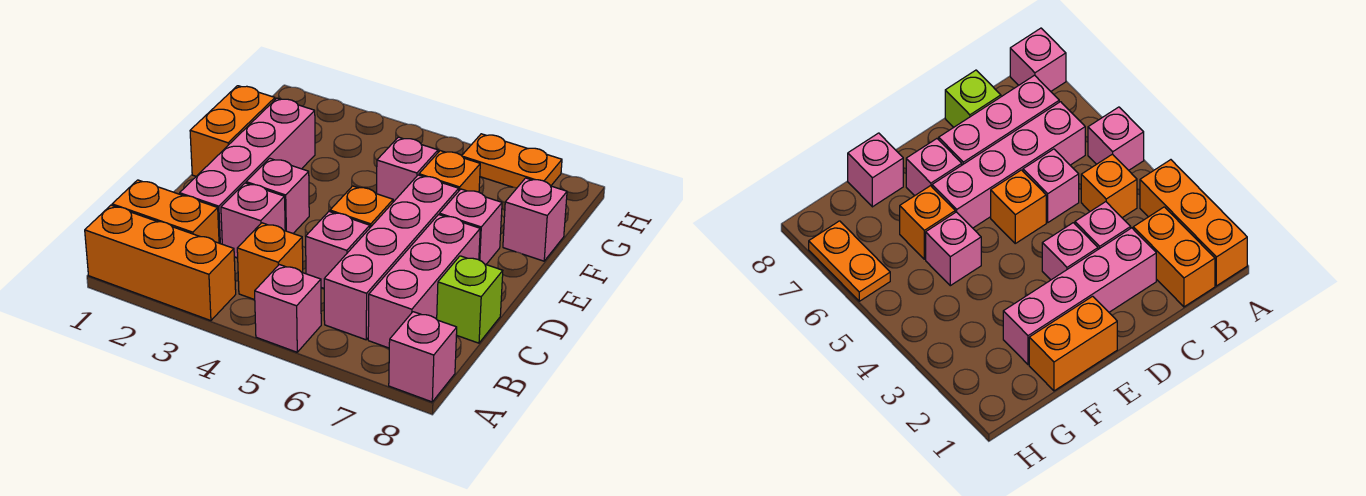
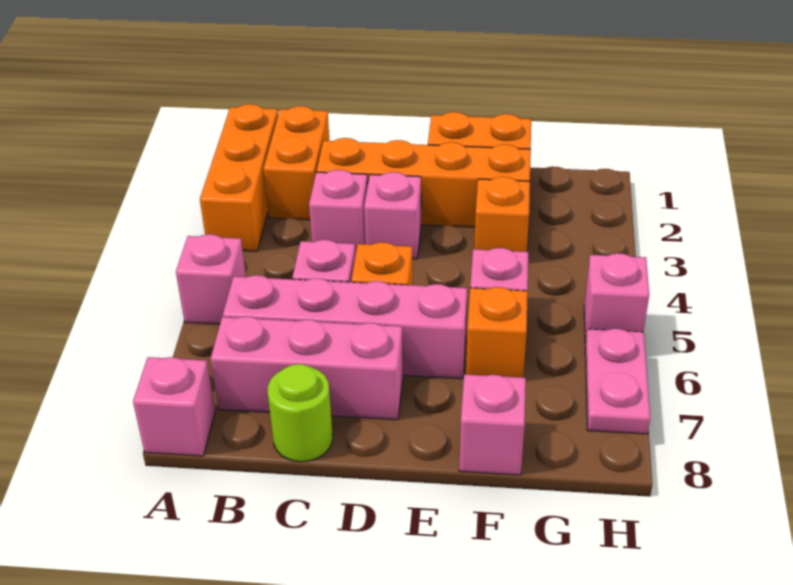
orange 1x1 brick [237,223,303,300] -> orange 1x1 brick moved to [474,177,530,252]
pink 1x4 brick [180,98,315,244] -> orange 1x4 brick [317,138,531,227]
lime 1x1 brick [437,256,503,343] -> lime 1x1 round brick [268,364,333,462]
pink 1x1 brick [440,189,502,264] -> pink 1x1 brick moved to [584,253,649,342]
orange 1x2 plate [462,134,562,188] -> pink 1x2 plate [585,329,650,434]

